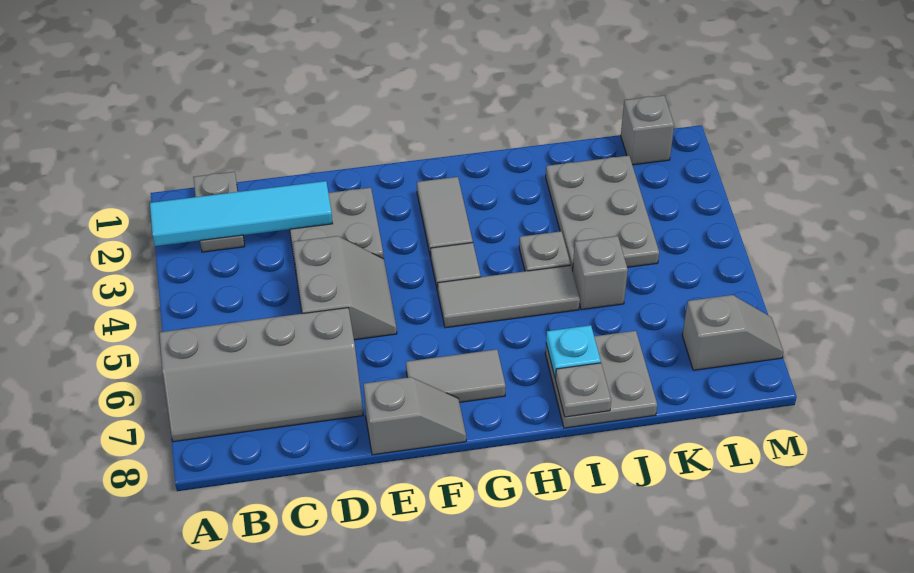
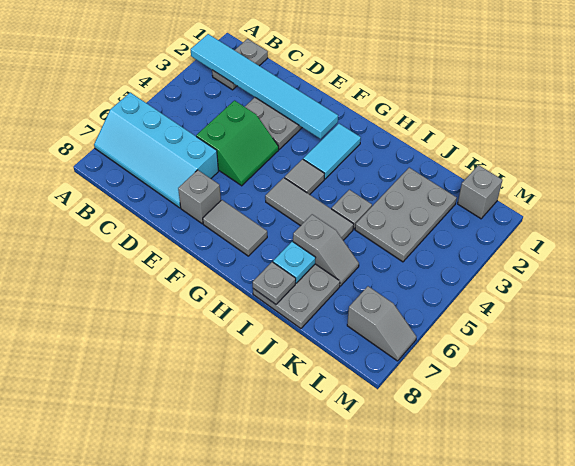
cyan 1x4 tile [150,181,332,246] -> cyan 1x6 tile [190,34,338,139]
grey 2x4 slope [159,308,363,442] -> cyan 2x4 slope [94,93,218,208]
grey 2x2 slope [293,236,397,340] -> green 2x2 slope [196,101,279,186]
grey 1x2 slope [364,377,466,455] -> grey 1x2 slope moved to [293,214,359,286]
grey 1x2 tile [417,177,473,257] -> cyan 1x2 tile [303,124,361,179]
grey 1x1 brick [573,236,628,310] -> grey 1x1 brick moved to [178,170,221,224]

